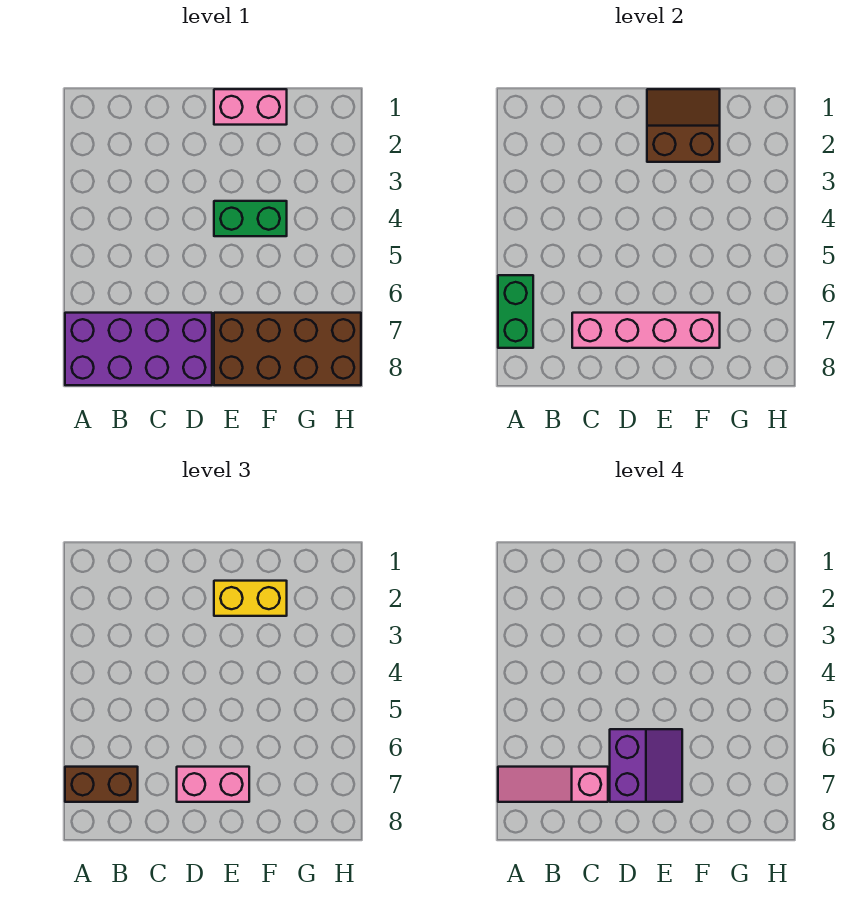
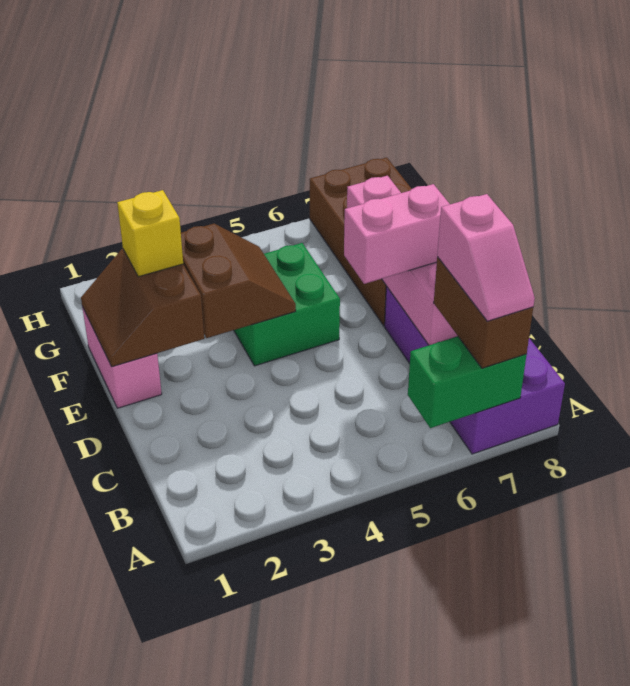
pink 1x3 slope [498,767,608,802] -> pink 1x2 slope [437,194,535,321]
purple 2x2 slope [610,729,682,802] -> none
pink 1x2 brick [177,767,249,802] -> pink 1x2 brick turned to [344,184,450,284]
yellow 1x2 brick [214,581,287,616] -> yellow 1x1 brick [117,190,183,277]
none -> brown 2x2 slope [181,224,296,338]
green 1x2 brick [214,201,287,236] -> green 2x2 brick [234,243,340,366]

